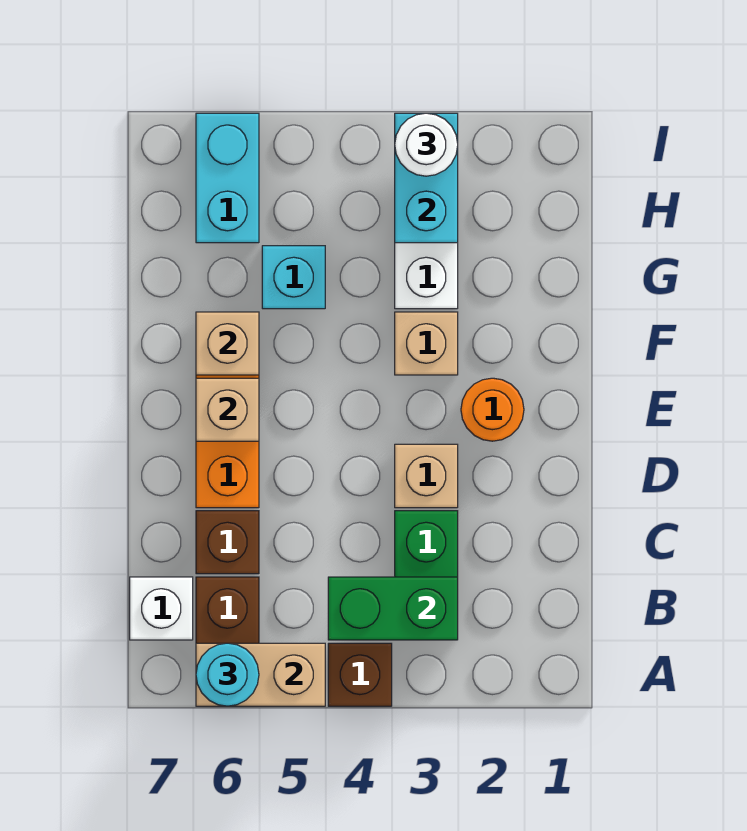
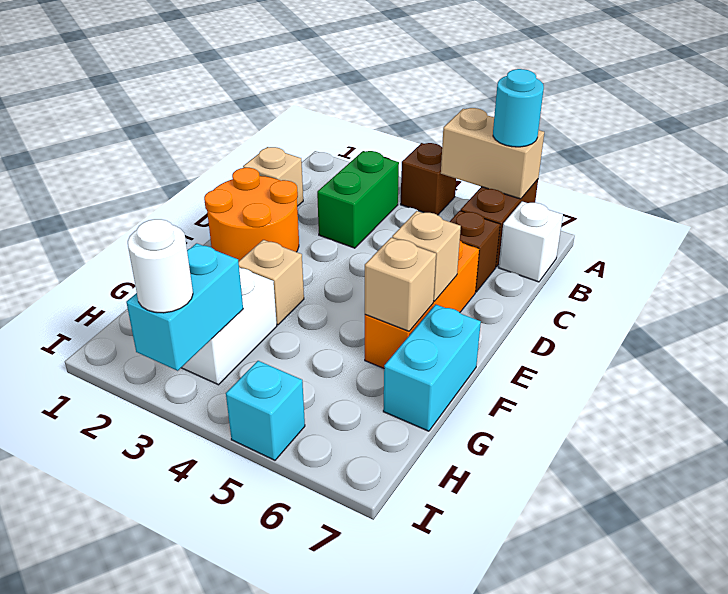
green 1x2 brick [328,577,458,640] -> none
tan 1x1 brick [395,444,458,508] -> tan 1x1 brick moved to [243,147,303,206]
orange 1x1 round brick [461,378,524,441] -> orange 2x2 round brick [204,168,299,262]
cyan 1x1 brick [262,246,325,309] -> cyan 1x1 brick moved to [226,361,305,460]
cyan 1x2 brick [196,113,259,243] -> cyan 1x2 brick moved to [383,304,481,431]

